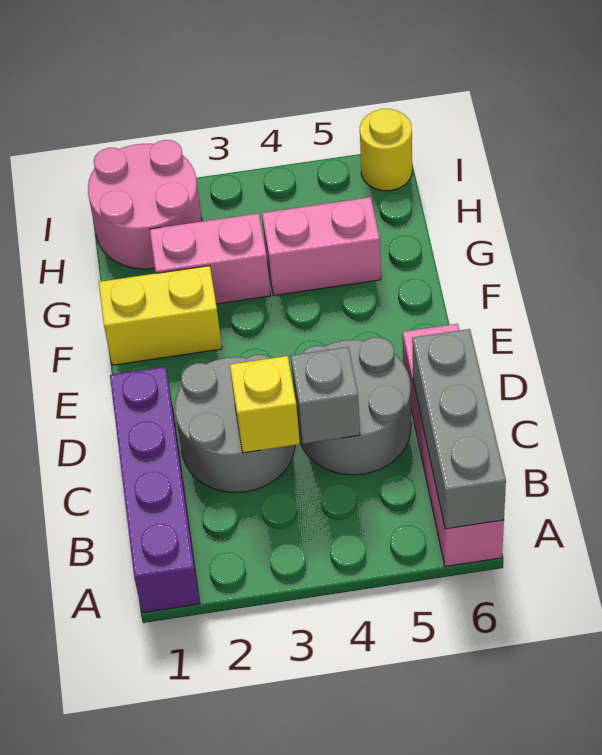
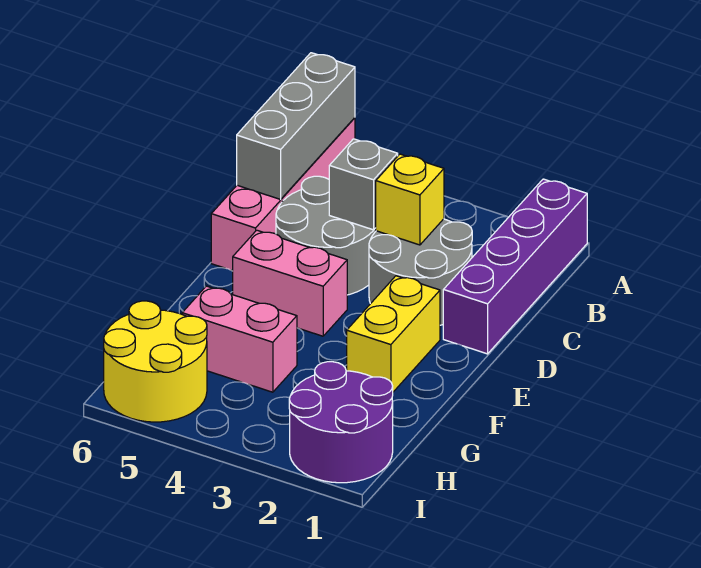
yellow 1x2 brick [99,266,222,365] -> yellow 1x2 brick turned to [347,276,440,392]
pink 1x2 brick [150,213,270,304] -> pink 1x2 brick moved to [233,230,347,336]
pink 2x2 round brick [88,140,202,269] -> purple 2x2 round brick [289,362,393,483]
yellow 1x1 round brick [360,109,412,191] -> yellow 2x2 round brick [104,301,207,422]

